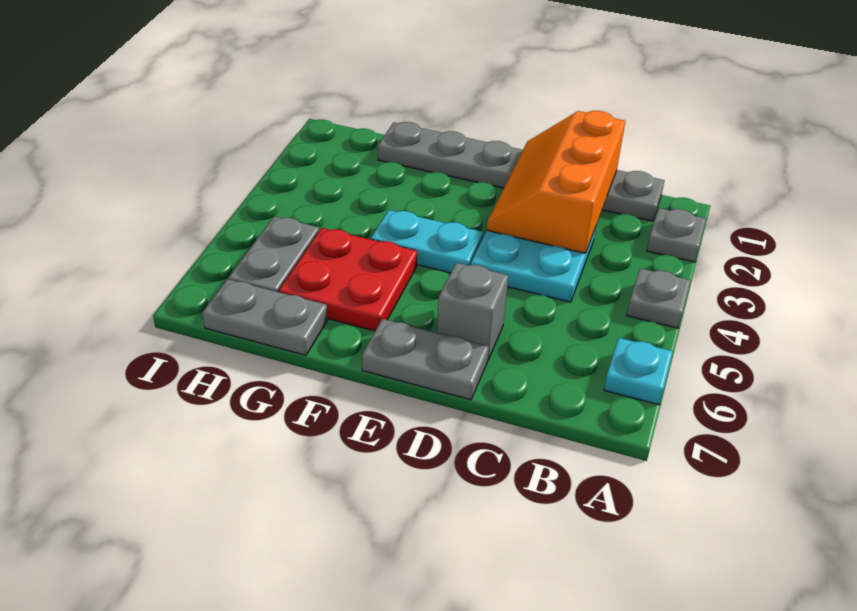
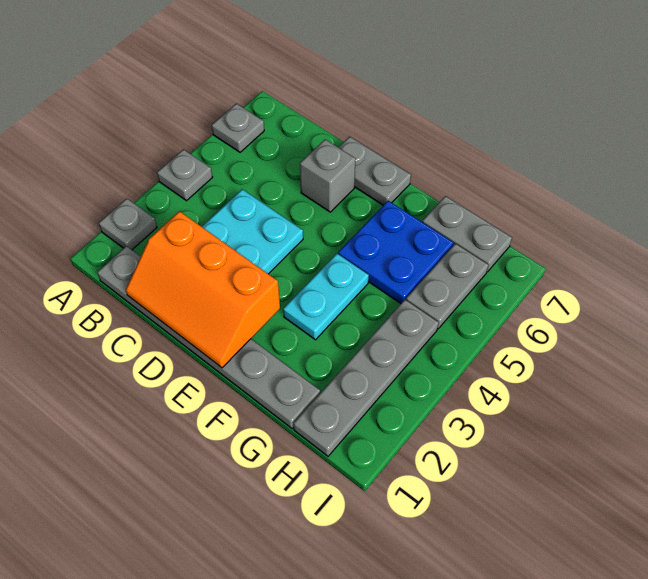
cyan 1x1 plate [604,338,673,405] -> grey 1x1 plate [212,104,264,152]
orange 2x3 slope [487,111,625,253] -> orange 2x3 slope turned to [126,211,280,368]
cyan 1x2 plate [371,210,483,273] -> cyan 1x2 plate turned to [283,254,369,340]
red 2x2 plate [279,228,417,331] -> blue 2x2 plate [338,201,454,303]
none -> grey 1x4 plate [294,300,439,456]

